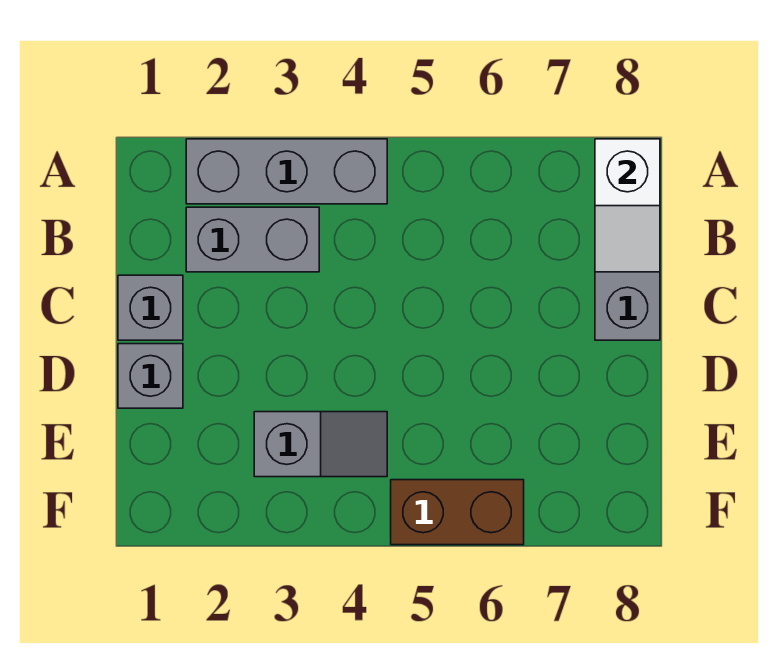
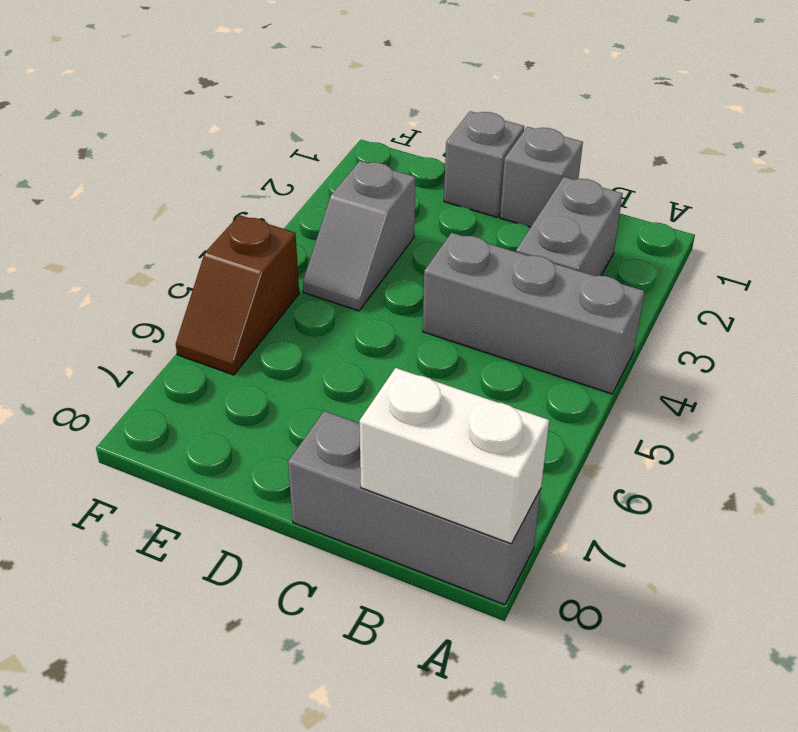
grey 1x3 brick [186,139,387,204] -> grey 1x3 brick turned to [423,233,645,394]
white 1x2 slope [595,139,660,272] -> white 1x2 brick [360,368,549,544]
brown 1x2 brick [391,480,524,545] -> brown 1x2 slope [176,215,299,375]

